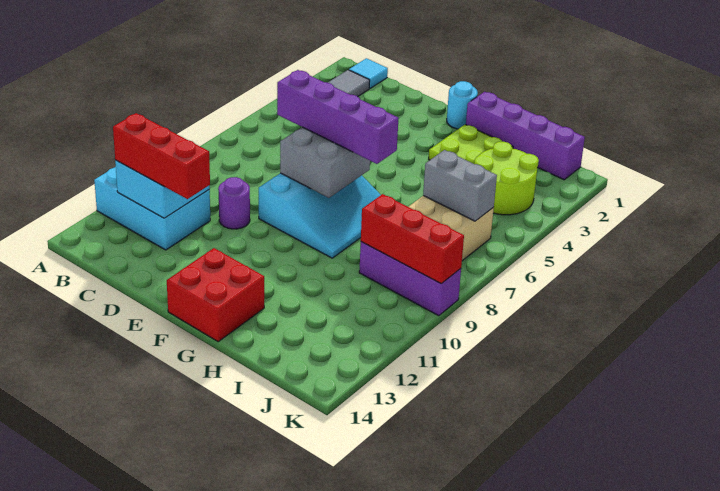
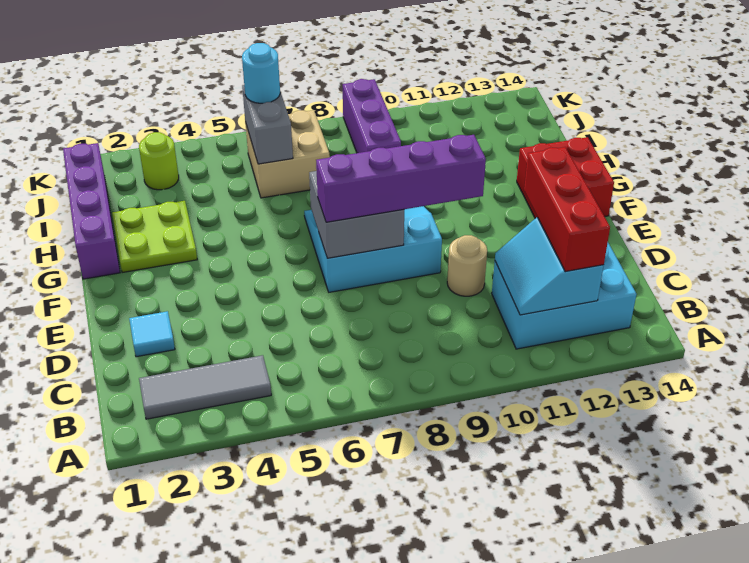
cyan 2x3 brick [94,167,210,250] -> cyan 2x3 brick turned to [492,243,637,349]
cyan 1x1 tile [349,58,388,88] -> cyan 1x1 tile moved to [129,311,175,357]
purple 1x4 brick [277,70,399,164] -> purple 1x4 brick turned to [316,135,486,222]
purple 1x1 round brick [218,177,250,229] -> tan 1x1 round brick [447,235,487,296]
cyan 1x1 round brick [447,81,478,129] -> cyan 1x1 round brick moved to [242,43,280,103]
lime 2x2 round brick [474,142,539,215] -> lime 1x1 round brick [139,132,179,190]
red 1x3 brick [361,194,464,284] -> none

